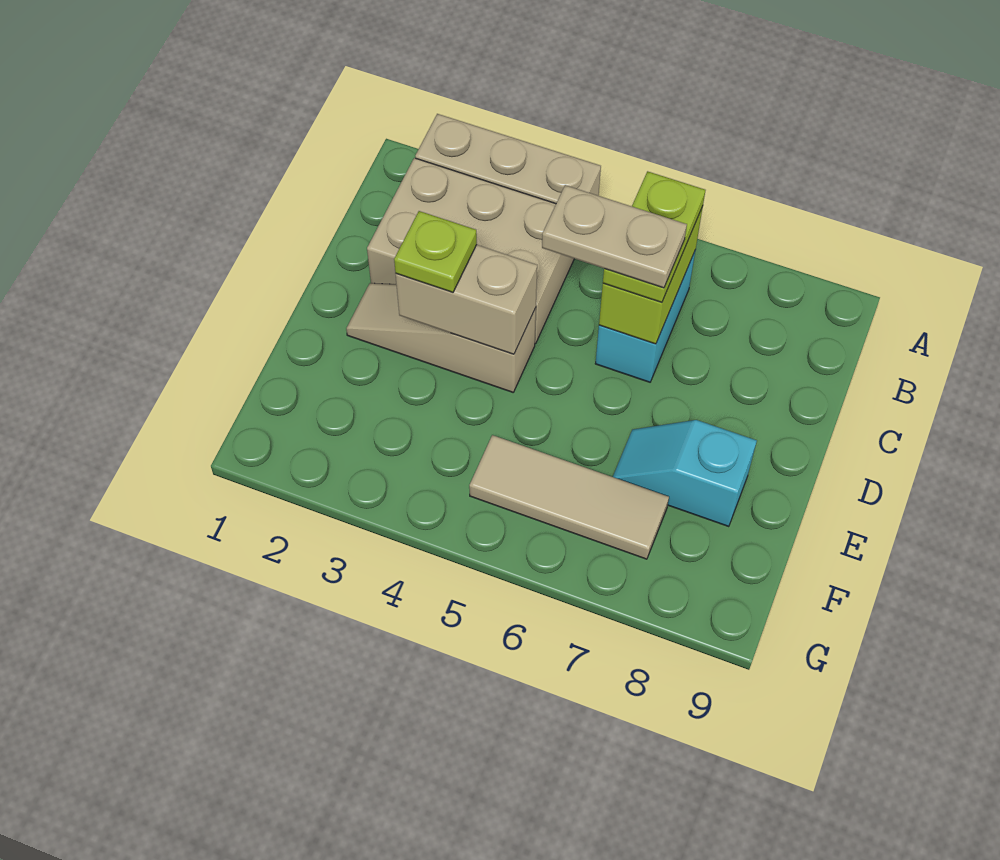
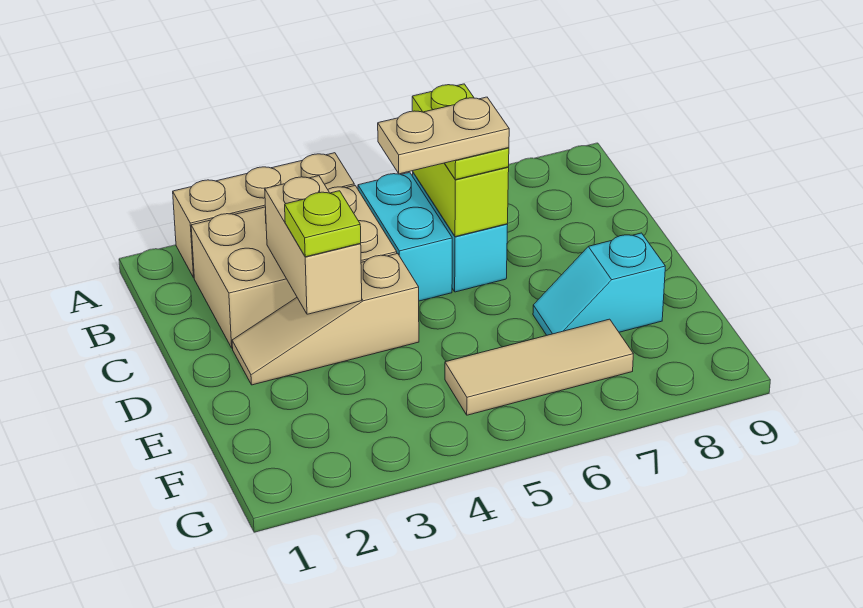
none -> cyan 1x2 brick [358,172,452,301]
tan 1x2 brick [396,245,537,354] -> tan 1x2 brick turned to [265,176,362,314]

